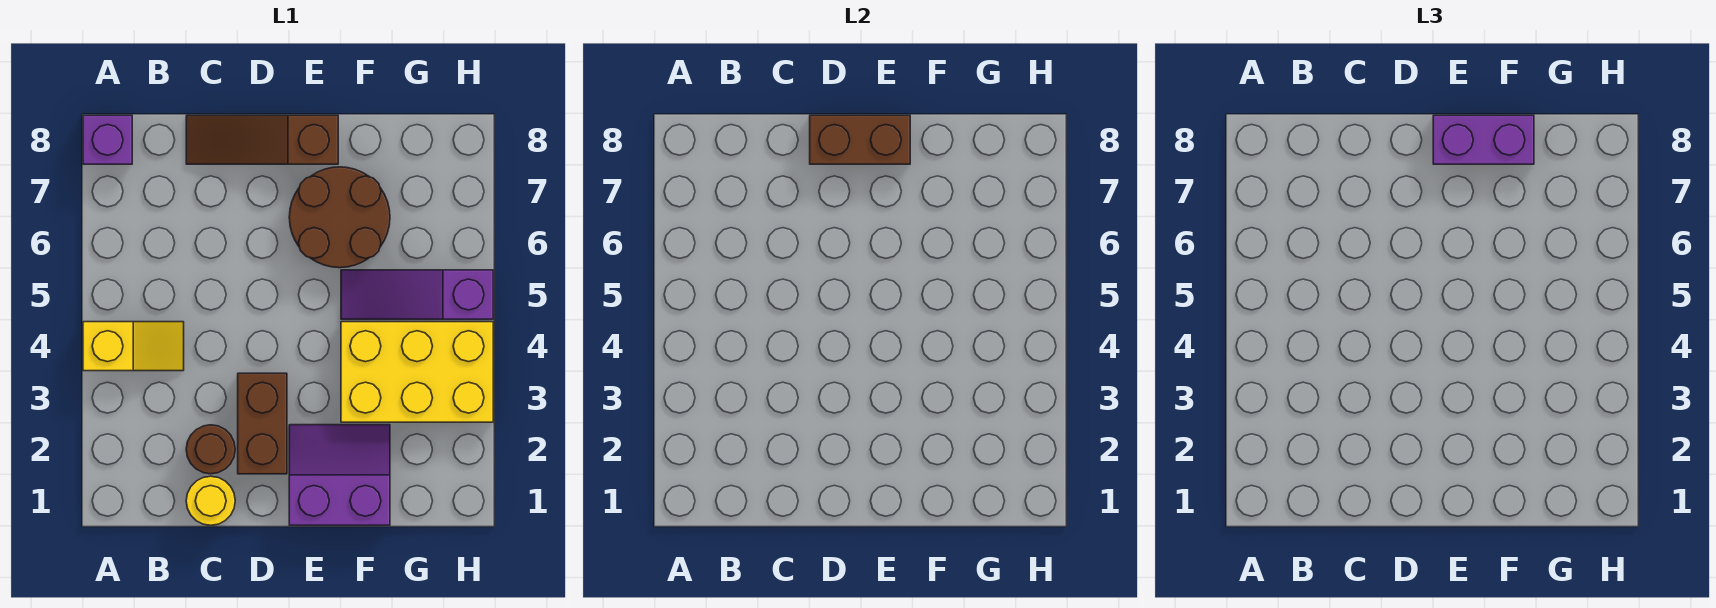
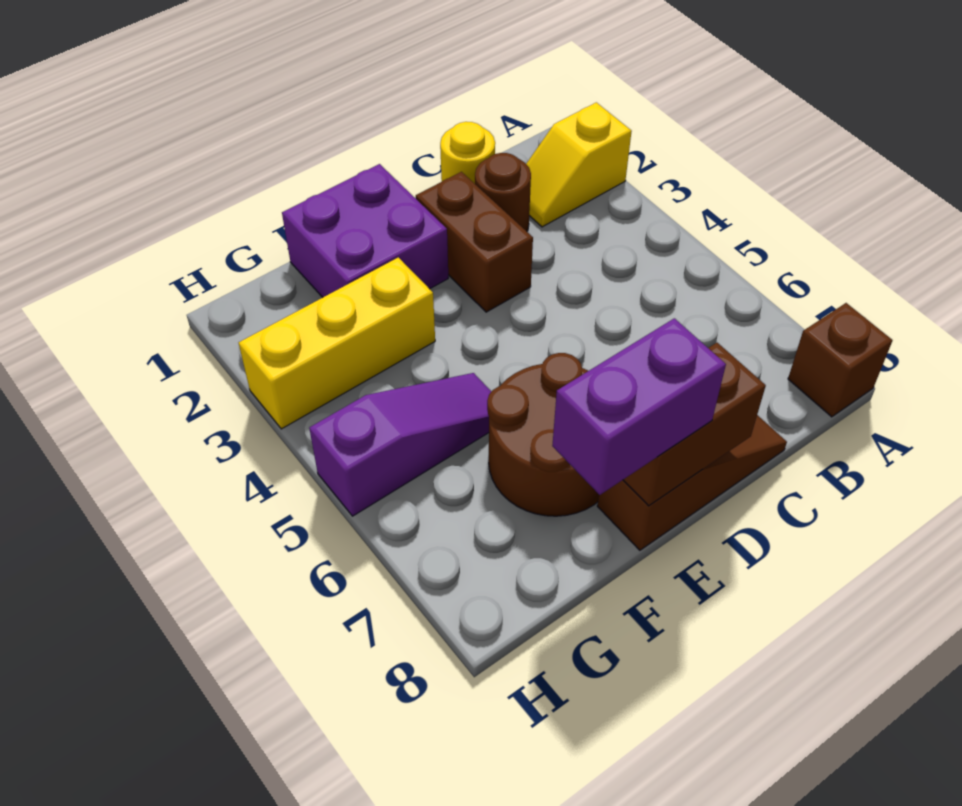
yellow 1x2 slope [83,322,184,371] -> yellow 1x2 slope moved to [526,102,632,227]
purple 1x1 brick [83,115,132,164] -> brown 1x1 brick [788,303,892,417]
purple 2x2 slope [289,425,390,525] -> purple 2x2 brick [282,164,448,297]
yellow 2x3 brick [341,322,493,422] -> yellow 1x3 brick [239,257,435,429]

